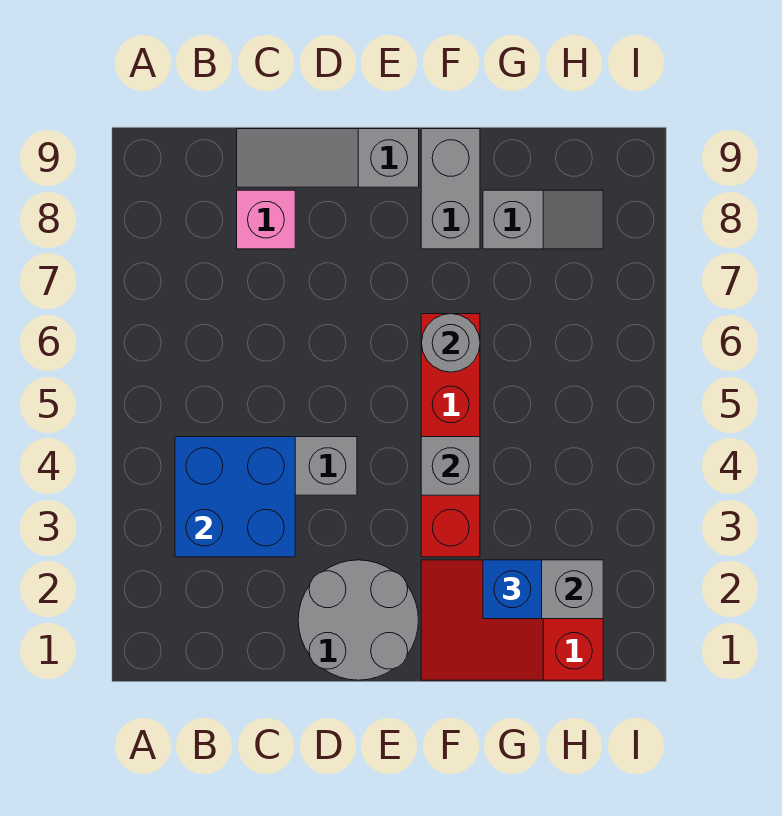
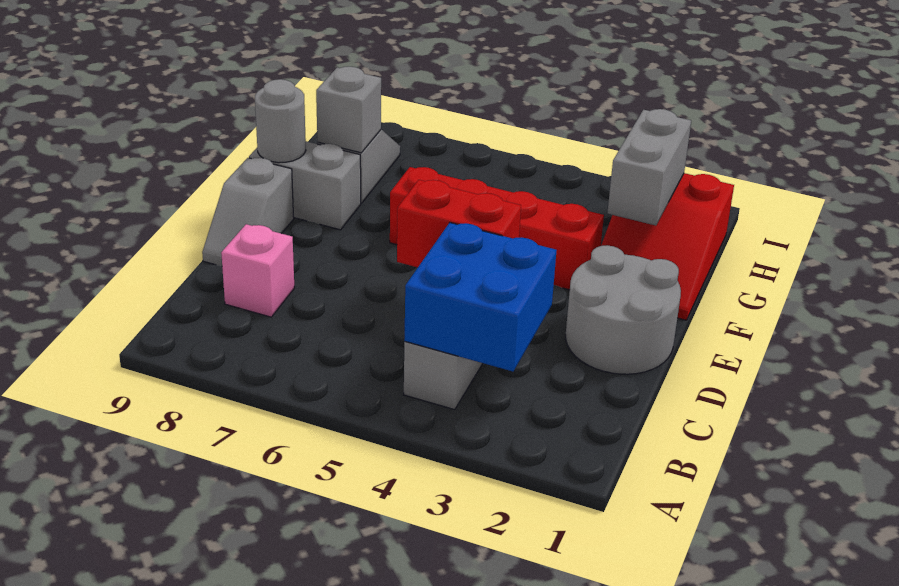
grey 1x3 slope [237,129,419,187] -> grey 1x2 slope [202,158,294,266]
none -> red 1x2 brick [397,180,521,267]
grey 1x1 brick [421,437,480,495] -> grey 1x1 brick moved to [316,67,381,153]
grey 1x1 round brick [421,314,480,372] -> grey 1x1 round brick moved to [255,79,306,163]
blue 1x1 brick [483,560,542,619] -> none

